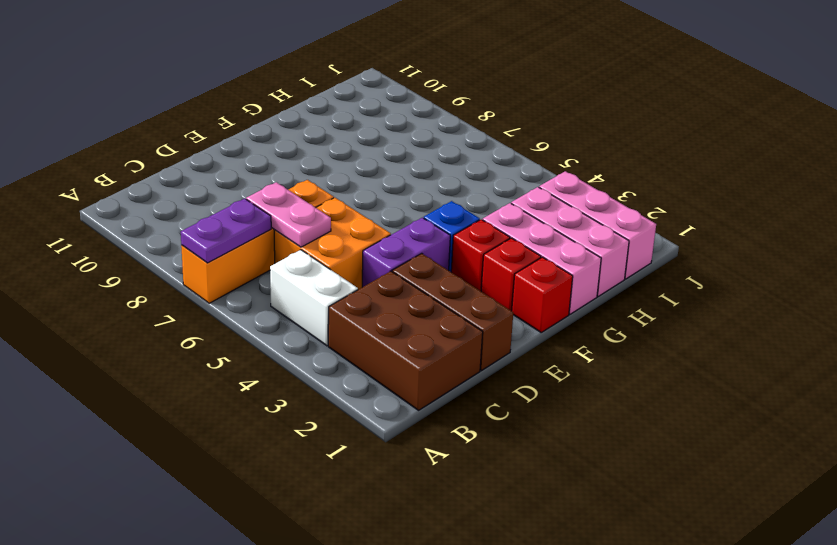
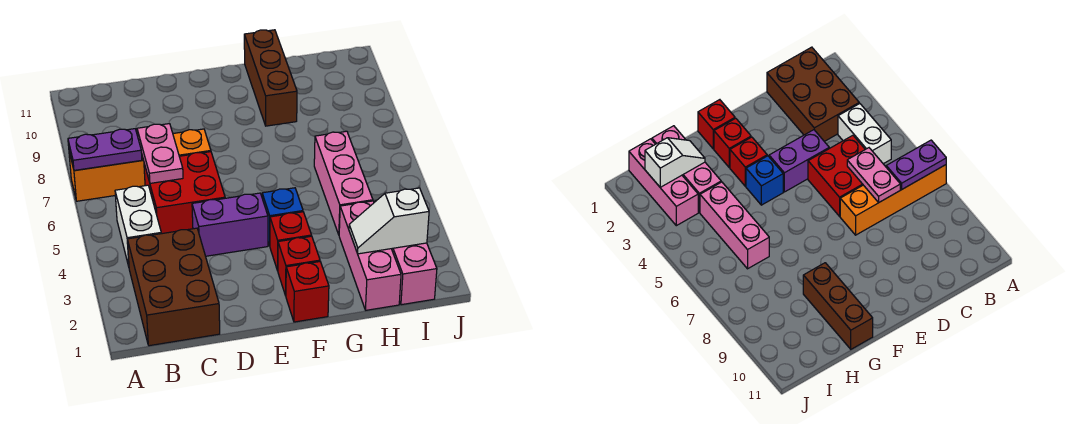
orange 2x2 brick [274,198,391,290] -> red 2x2 brick [144,152,225,234]
brown 1x3 brick [392,253,513,371] -> brown 1x3 brick moved to [244,30,297,126]
pink 1x3 brick [483,203,601,314] -> pink 1x3 brick moved to [314,131,373,235]
none -> white 1x2 slope [349,188,429,254]

